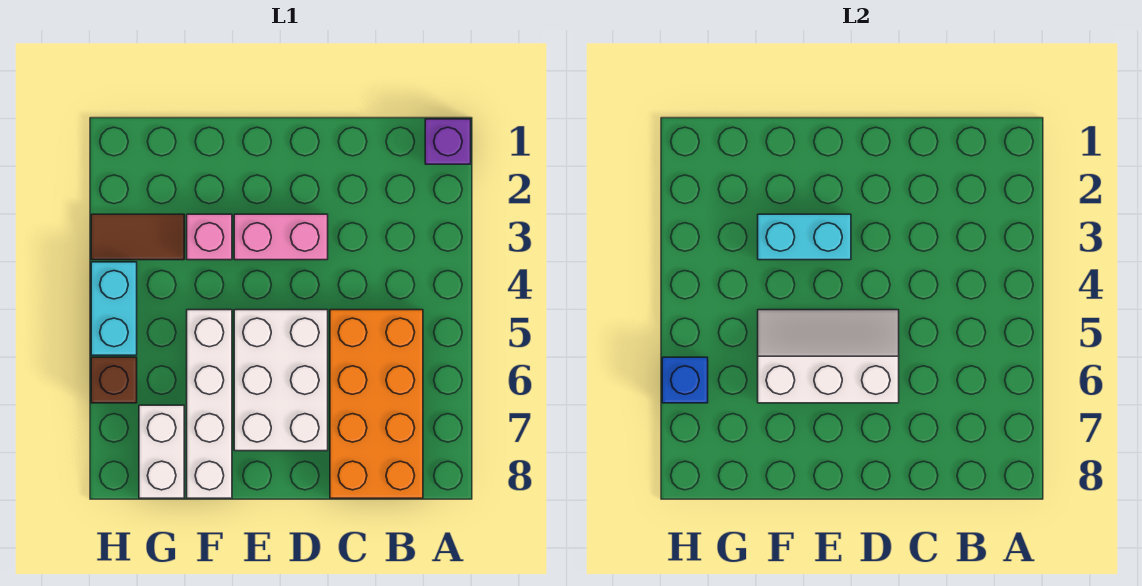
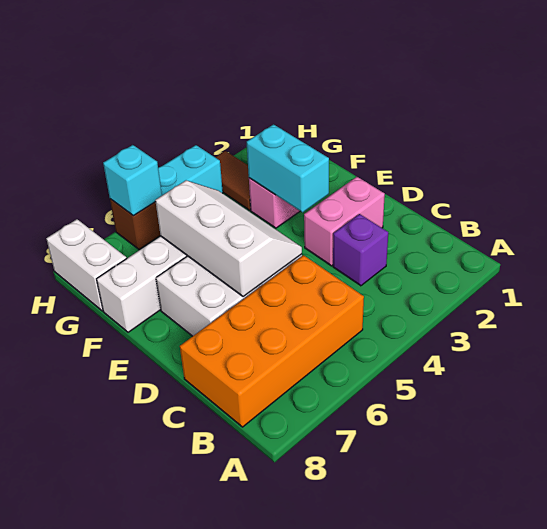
purple 1x1 brick [425,119,471,164] -> purple 1x1 brick moved to [333,214,388,286]
pink 1x2 brick [234,214,328,260] -> pink 1x2 brick turned to [304,177,385,266]
white 1x2 brick [139,405,184,498] -> white 1x2 brick turned to [46,219,127,311]
blue 1x1 brick [662,357,708,403] -> cyan 1x1 brick [103,145,162,216]

